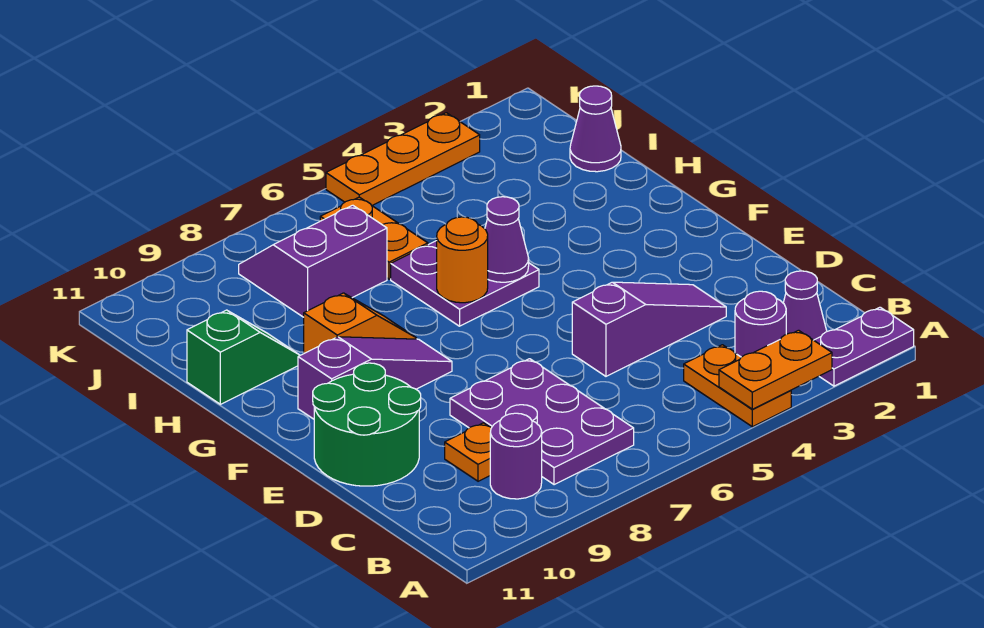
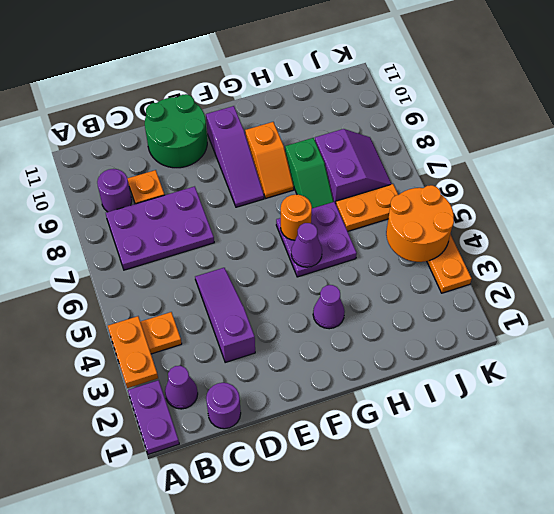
purple 1x1 round brick [735,291,786,357] -> purple 1x1 round brick moved to [206,383,241,429]
purple 1x3 slope [572,282,726,376] -> purple 1x3 slope turned to [195,268,255,362]
green 1x2 slope [187,310,300,404] -> green 1x2 slope moved to [285,138,333,208]
purple 1x1 cone [570,86,621,172] -> purple 1x1 cone moved to [313,285,345,329]
none -> orange 2x2 round brick [386,185,454,262]

